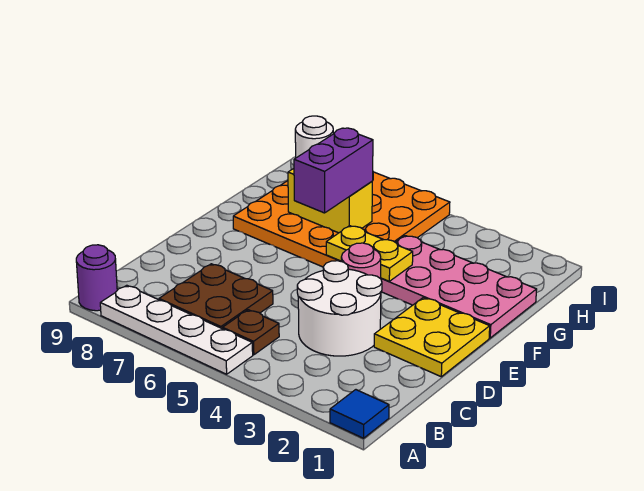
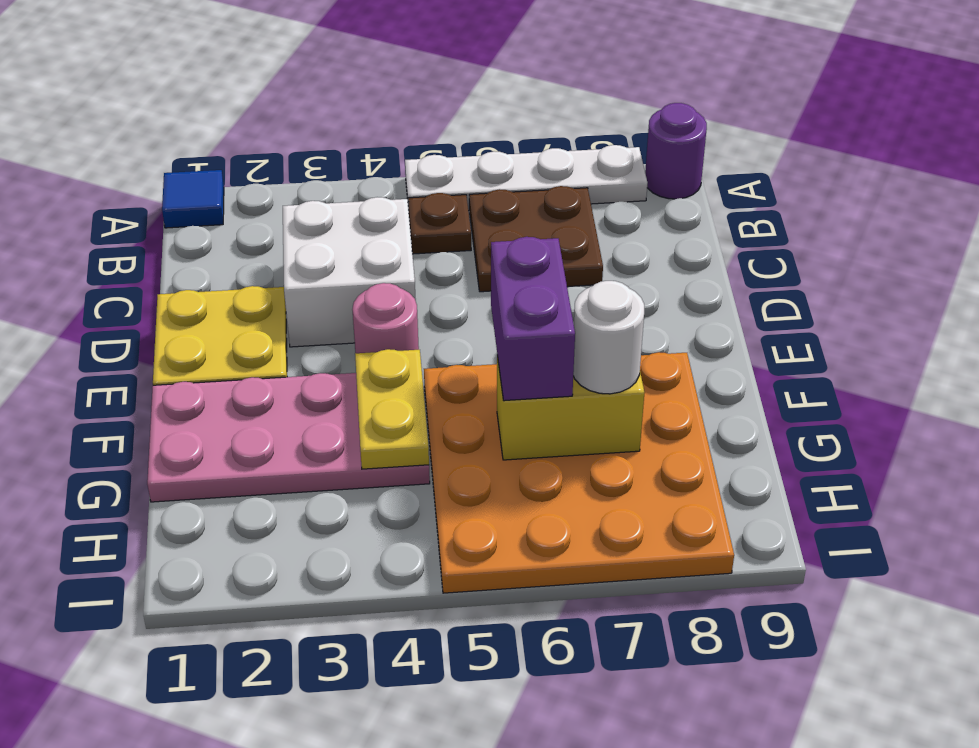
white 2x2 round brick [297,261,382,356] -> white 2x2 brick [283,197,416,347]
yellow 1x2 plate [326,226,413,281] -> yellow 1x2 plate turned to [355,349,429,469]

